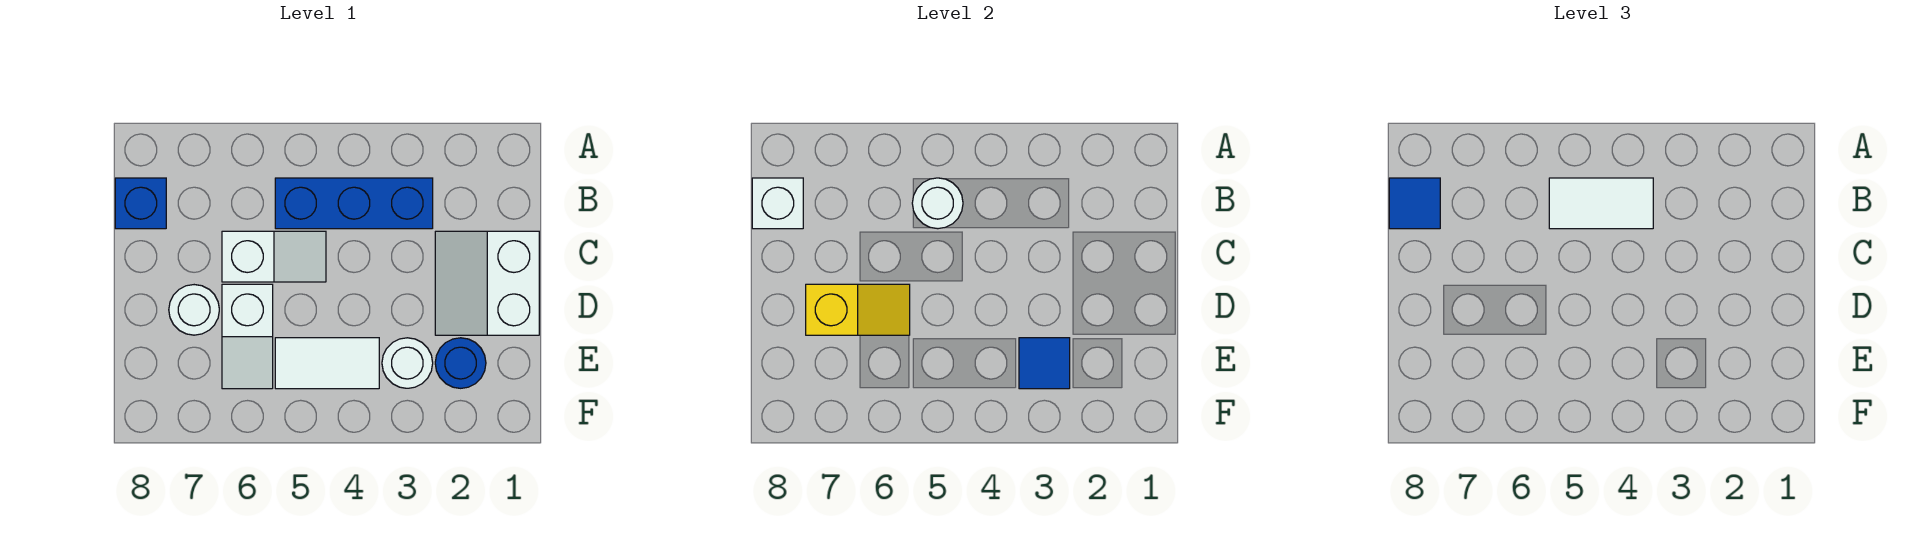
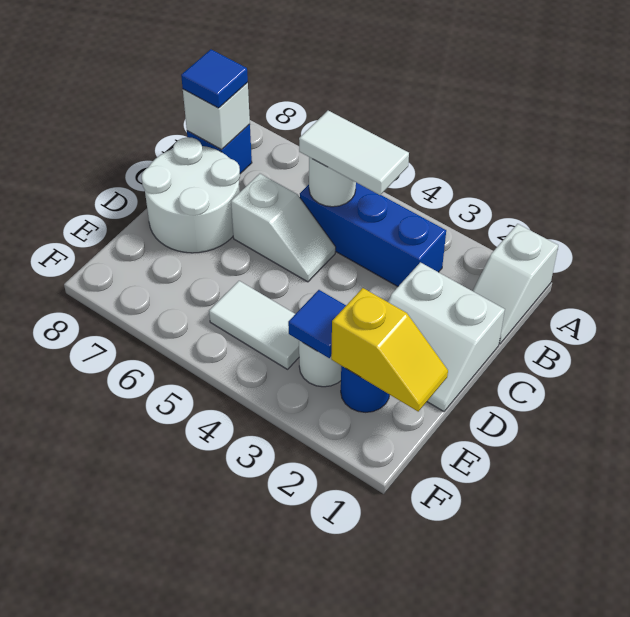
white 2x2 slope [435,231,539,335] -> white 2x2 slope turned to [388,262,505,412]
white 1x2 slope [222,284,273,389] -> white 1x2 slope moved to [473,224,558,344]
yellow 1x2 slope [806,284,910,335] -> yellow 1x2 slope moved to [331,288,448,411]
white 1x1 round brick [169,285,219,335] -> white 2x2 round brick [142,137,240,253]

